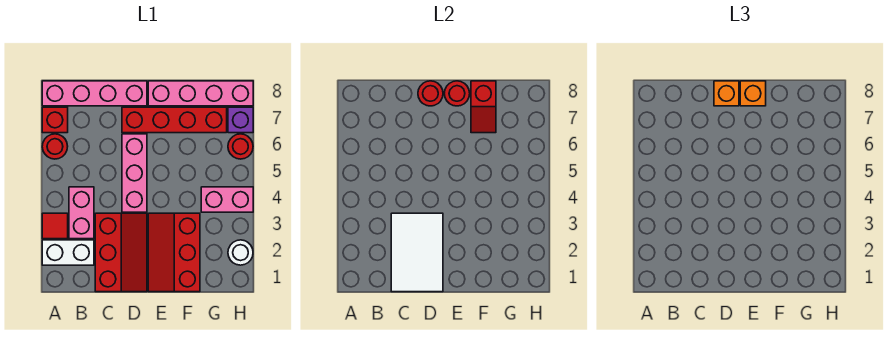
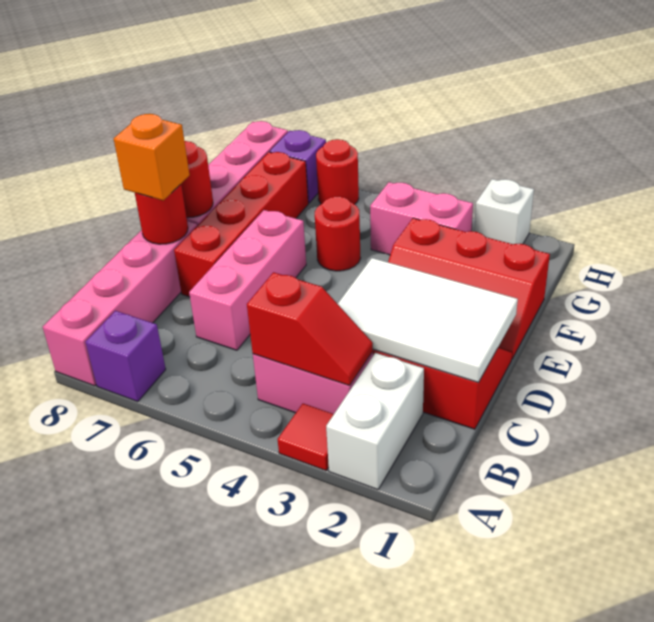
red 1x1 round brick [42,134,68,159] -> red 1x1 round brick moved to [315,197,361,271]
red 1x1 brick [42,107,68,133] -> purple 1x1 brick [86,311,166,402]
pink 1x3 brick [122,134,147,212] -> pink 1x3 brick turned to [189,210,306,350]
orange 1x1 brick [740,81,766,106] -> none
red 1x2 slope [471,81,496,133] -> red 1x2 slope moved to [247,272,373,386]
pink 1x2 brick [201,187,253,212] -> pink 1x2 brick turned to [370,182,473,255]
white 1x1 round brick [228,240,253,265] -> white 1x1 brick [474,179,534,244]

